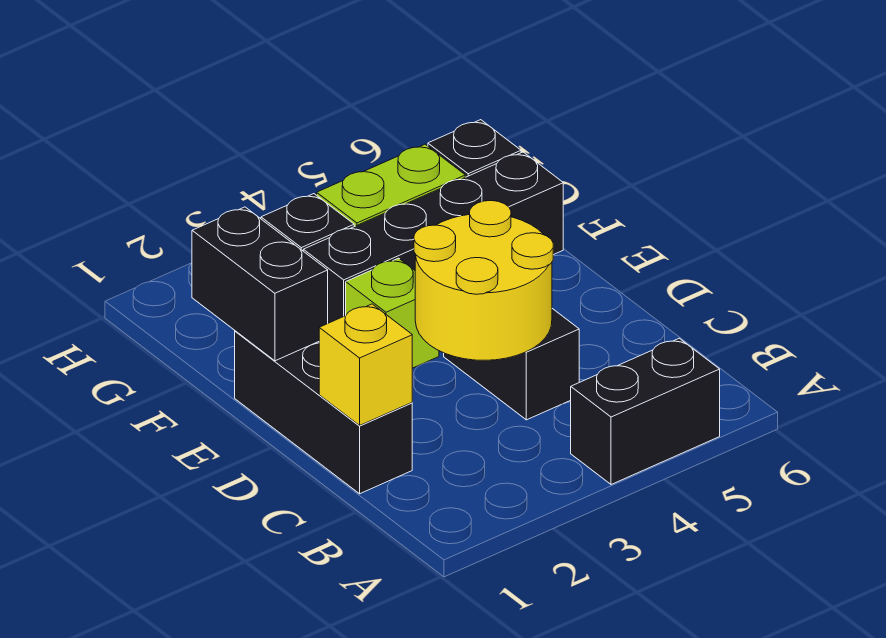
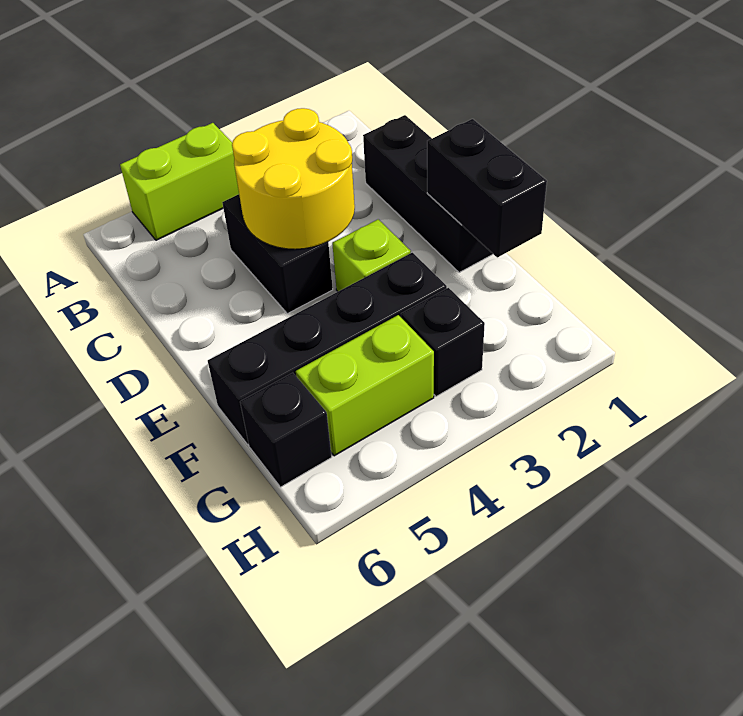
black 1x2 brick [571,338,720,485] -> lime 1x2 brick [120,123,239,240]
yellow 1x1 brick [319,304,412,425] -> none

